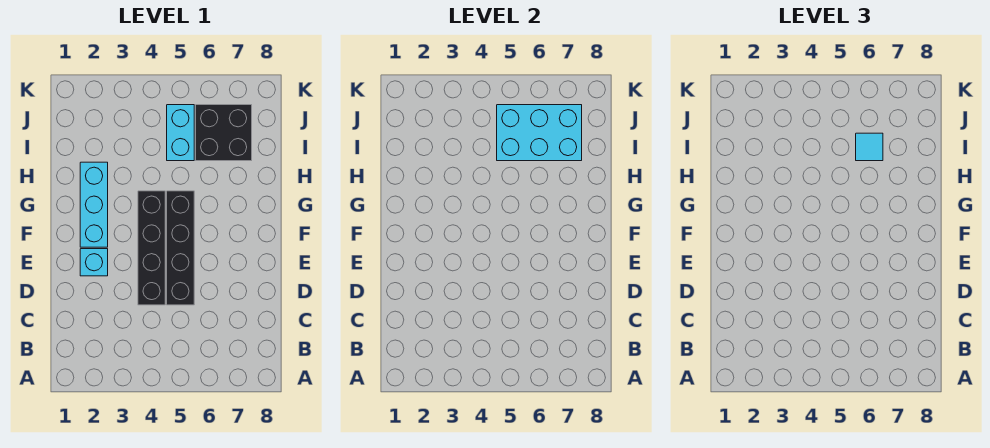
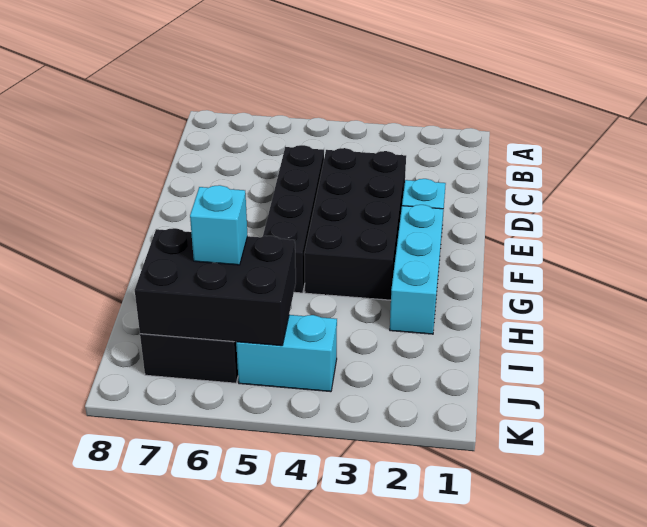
black 1x4 brick [138,191,165,305] -> black 2x4 brick [304,148,406,300]
cyan 1x2 brick [167,105,194,161] -> cyan 1x2 brick turned to [236,315,337,392]
cyan 2x3 brick [497,105,582,161] -> black 2x3 brick [135,228,296,346]
cyan 1x1 tile [856,133,883,161] -> cyan 1x1 brick [190,185,248,265]

